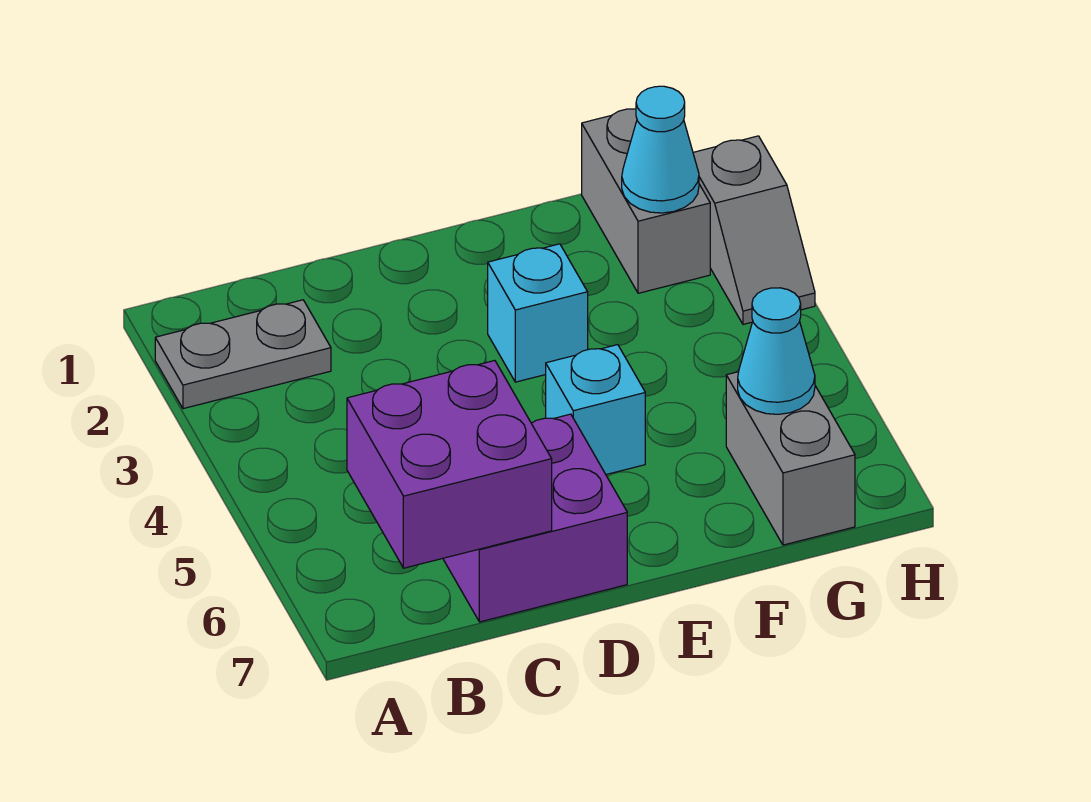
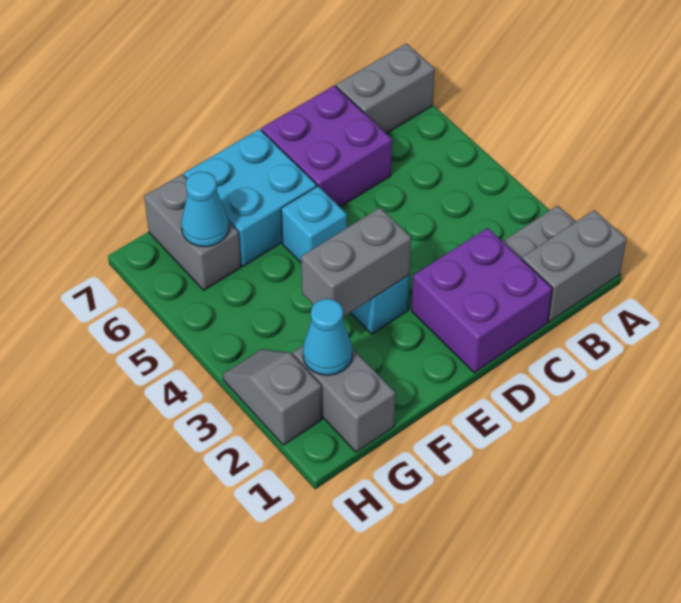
none -> grey 1x2 brick [522,210,626,322]
none -> grey 1x2 brick [336,44,435,134]
purple 2x2 brick [347,361,552,568] -> purple 2x2 brick moved to [411,228,552,373]
none -> grey 1x2 brick [301,208,411,317]
none -> cyan 2x2 brick [184,129,317,266]

